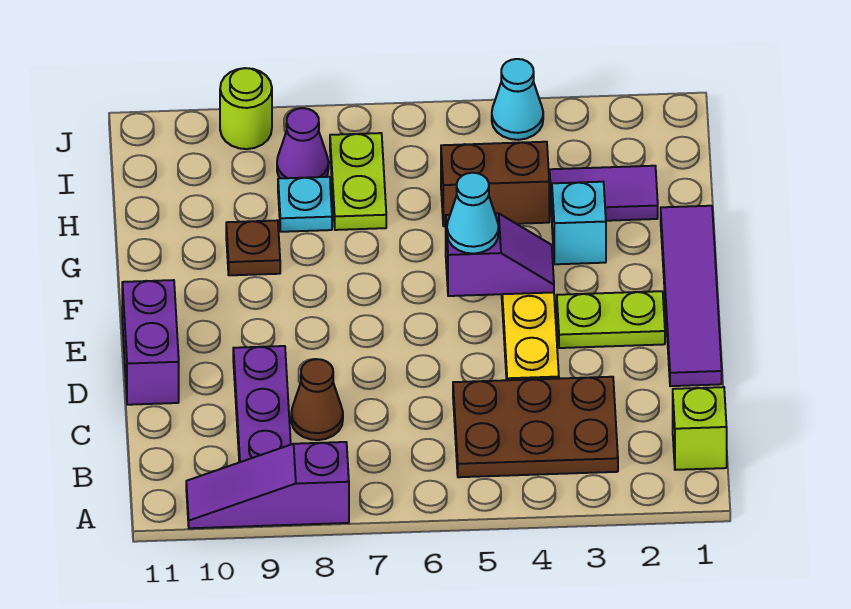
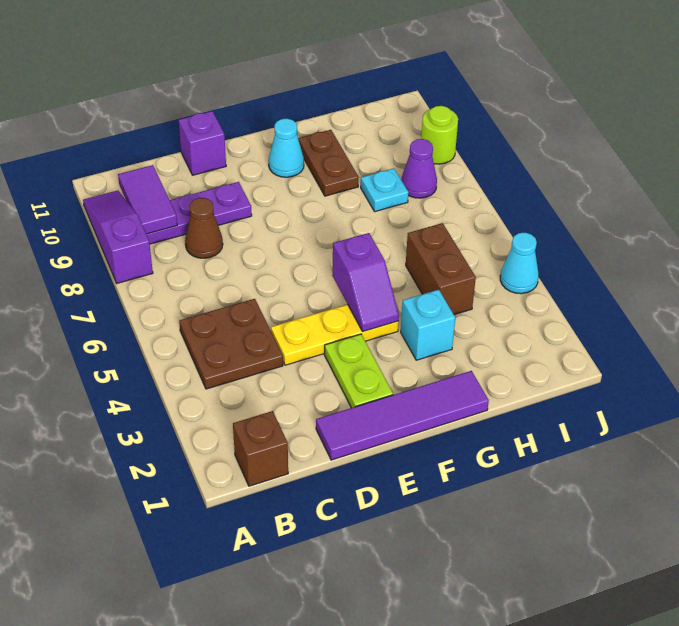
lime 1x1 brick [673,387,727,470] -> brown 1x1 brick [233,411,288,486]
brown 2x3 plate [453,377,618,477] -> brown 2x2 plate [179,299,283,389]
purple 1x2 brick [122,280,179,405] -> purple 1x1 brick [179,111,226,175]
cyan 1x1 cone [447,173,499,254] -> cyan 1x1 cone moved to [269,119,304,177]
brown 1x1 plate [226,220,280,275] -> brown 1x2 plate [298,130,359,196]
purple 1x2 tile [550,166,658,221] -> purple 1x2 tile moved to [118,165,177,234]
lime 1x2 plate [330,133,386,230] -> none

